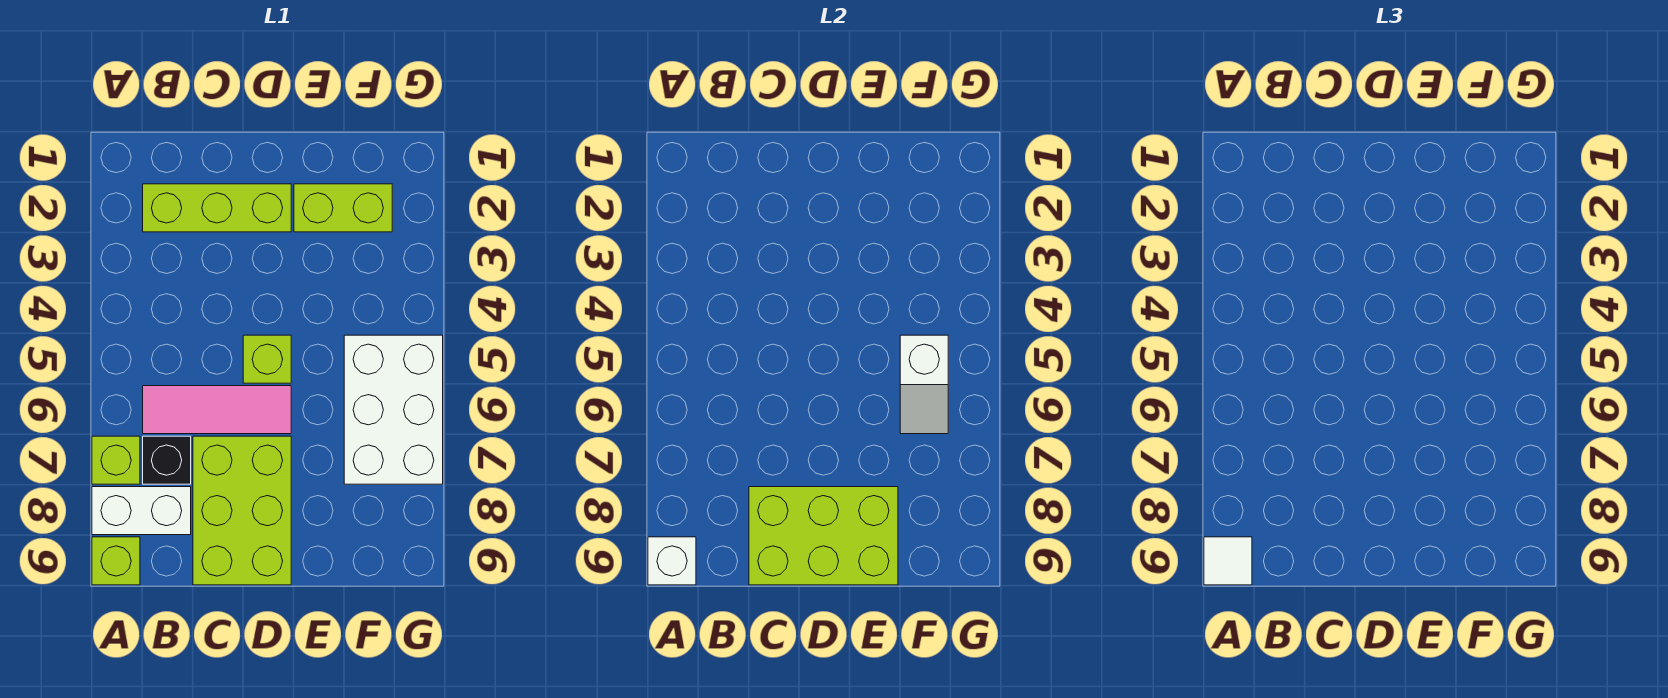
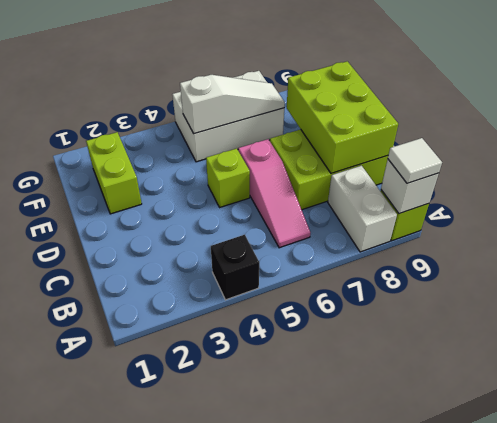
lime 1x1 brick [92,436,140,484] -> none
lime 1x3 brick [143,184,291,232] -> none
pink 1x3 tile [143,386,291,434] -> pink 1x3 slope [238,139,310,248]
black 1x1 brick [143,436,191,484] -> black 1x1 brick moved to [211,235,259,300]
white 1x2 slope [900,335,948,434] -> white 1x3 slope [180,75,285,134]

